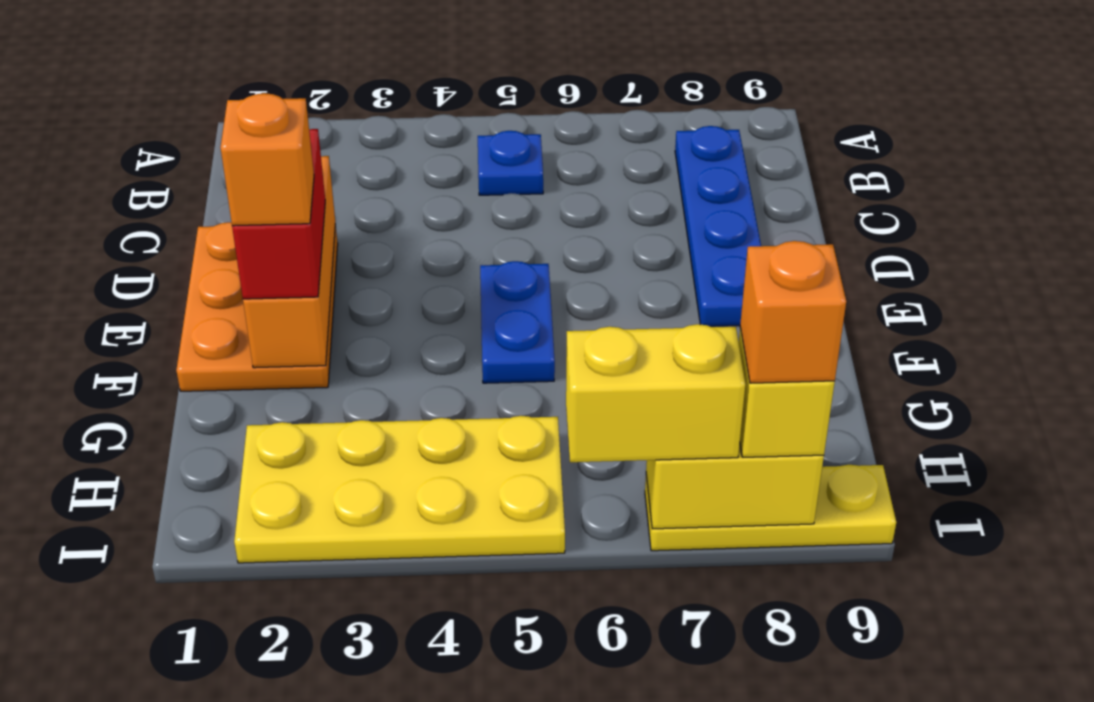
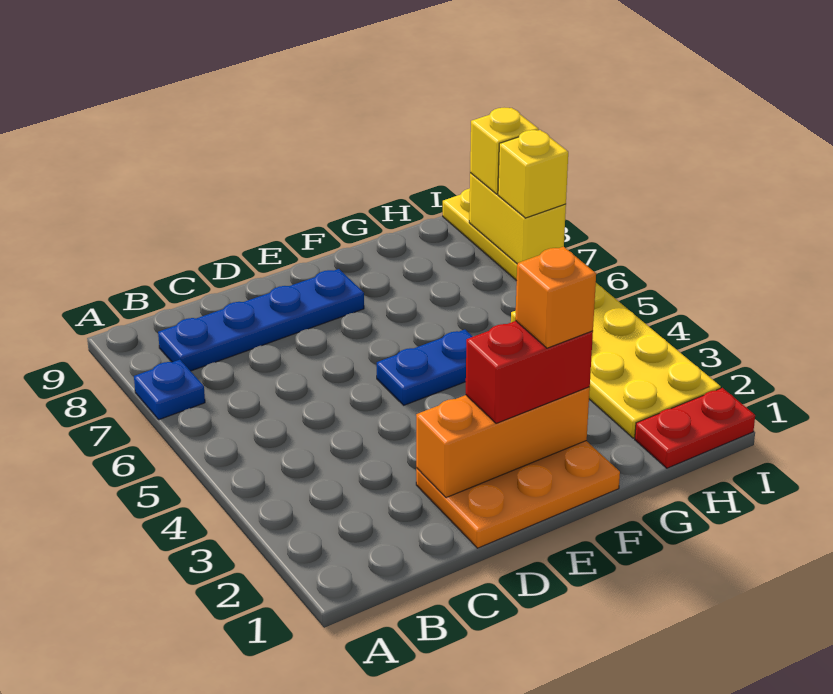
blue 1x1 plate [478,131,543,195] -> blue 1x1 plate moved to [134,360,205,420]
none -> red 1x2 plate [635,388,755,468]
yellow 1x2 brick [566,324,745,462] -> yellow 1x1 brick [498,130,568,218]
orange 1x1 brick [740,241,846,383] -> none

